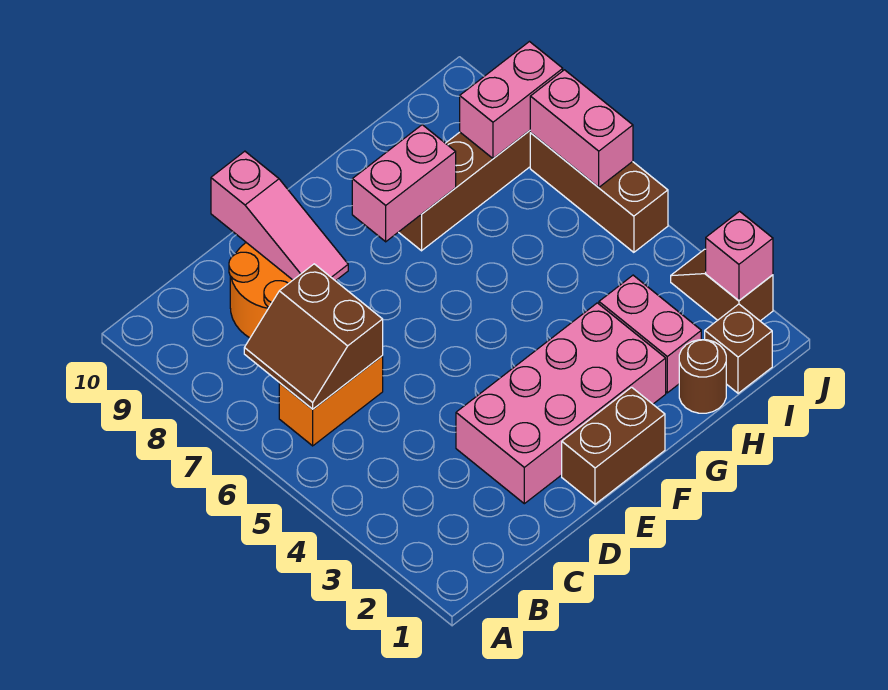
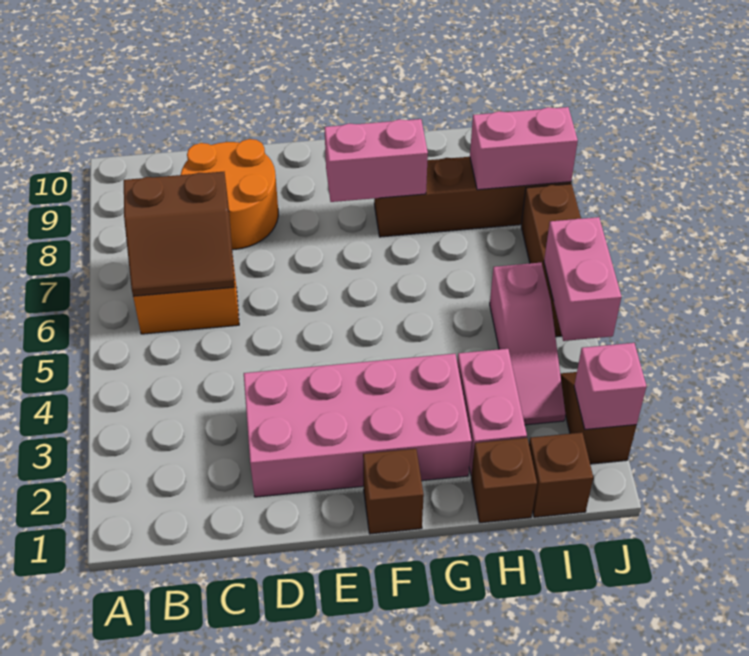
brown 2x2 slope [244,264,383,409] -> brown 2x2 slope turned to [124,172,235,296]
pink 1x3 slope [211,151,348,281] -> pink 1x3 slope moved to [490,263,565,425]
brown 1x2 brick [562,387,665,504] -> brown 1x1 brick [363,449,424,534]
brown 1x1 round brick [679,340,726,413] -> brown 1x1 brick [471,438,537,523]
pink 1x2 brick [530,70,633,187] -> pink 1x2 brick moved to [544,217,621,341]

